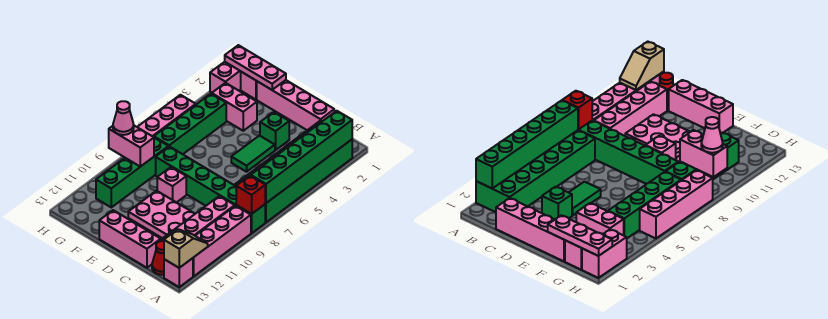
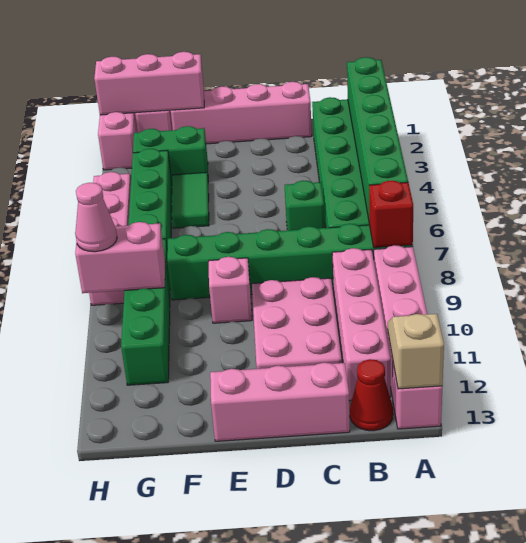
pink 2x3 plate [128,191,195,238] -> pink 2x3 plate turned to [252,277,342,369]
green 1x1 brick [260,112,289,150] -> green 1x1 brick moved to [285,180,325,230]
green 1x2 tile [231,136,275,172] -> green 1x2 tile moved to [172,172,209,228]
pink 1x3 plate [225,45,286,90] -> pink 1x3 brick [94,52,204,115]
pink 1x2 brick [212,83,257,131] -> green 1x2 brick [133,126,208,181]

